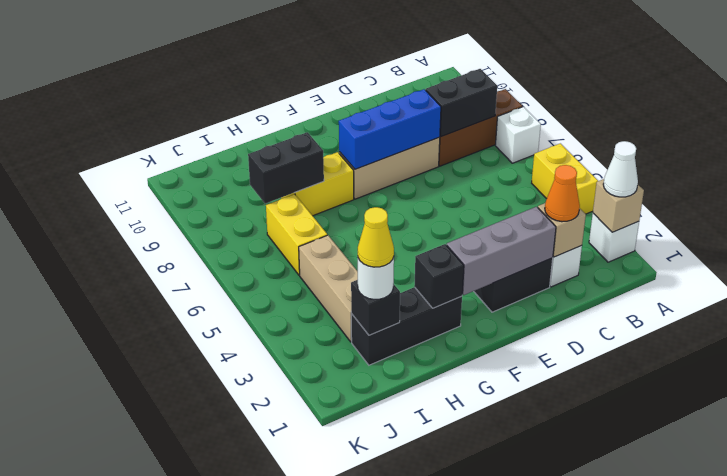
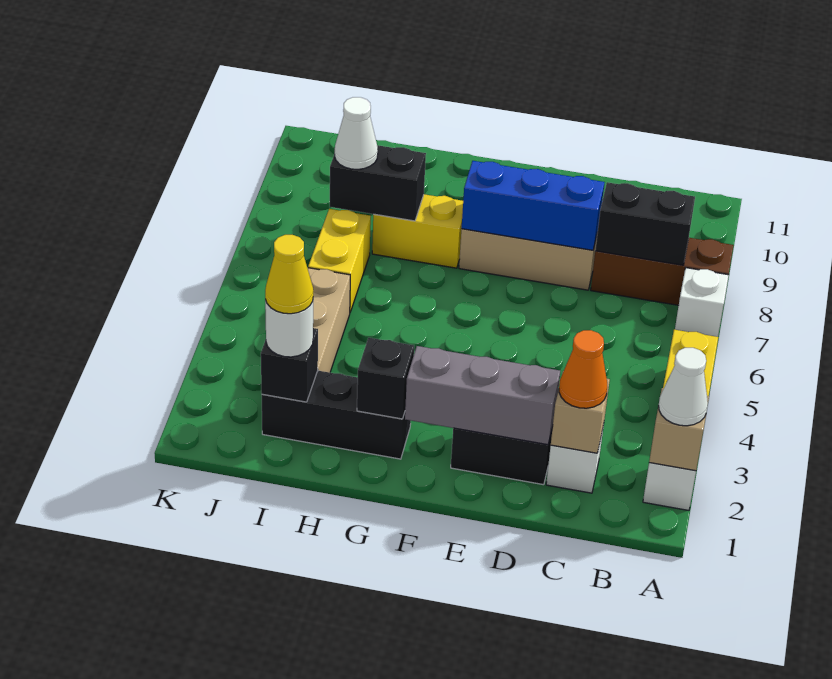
none -> white 1x1 cone [335,97,378,169]

